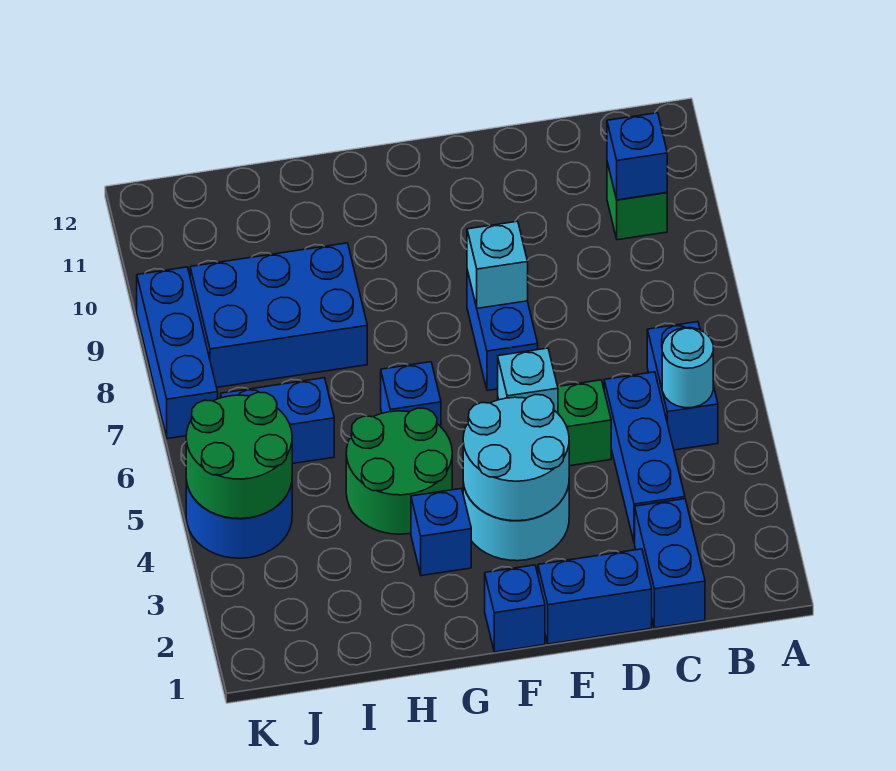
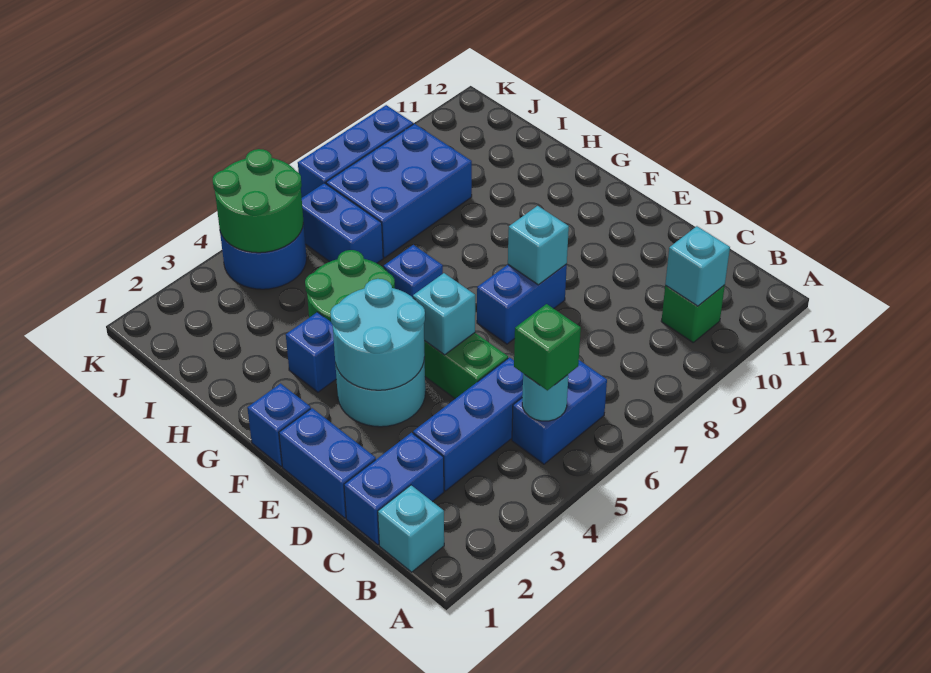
none -> cyan 1x1 brick [378,485,444,572]
none -> green 1x1 brick [514,304,581,390]
blue 1x1 brick [607,113,667,200] -> cyan 1x1 brick [665,226,730,306]
blue 2x3 brick [190,243,367,387] -> blue 2x3 brick turned to [326,124,472,258]

